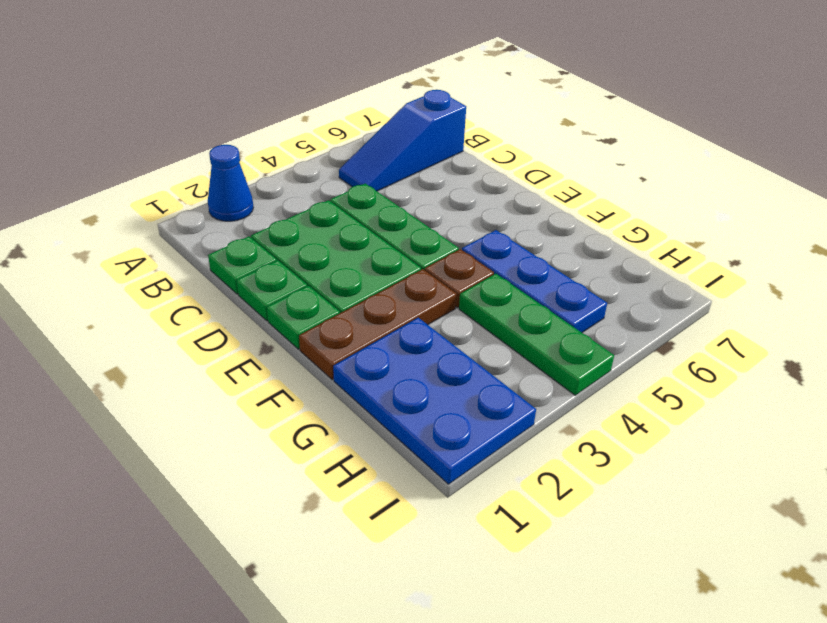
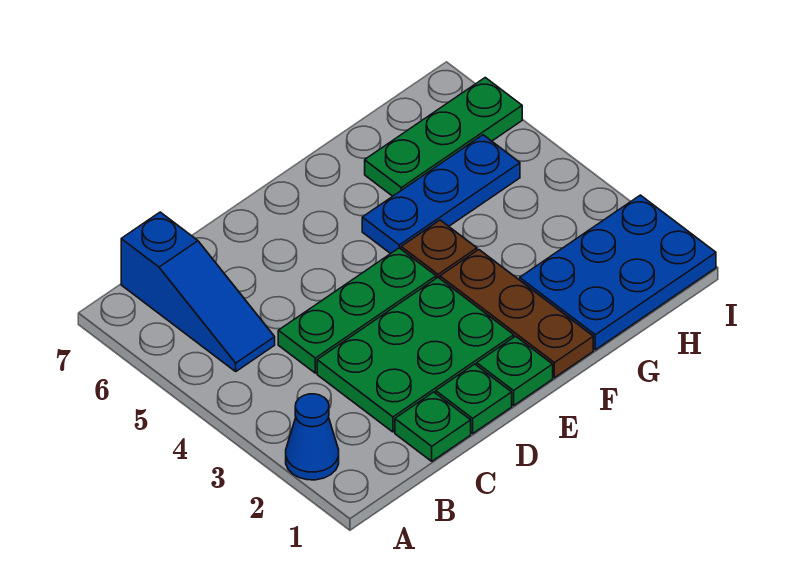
green 1x3 plate [459,274,614,395] -> green 1x3 plate moved to [365,78,522,196]

